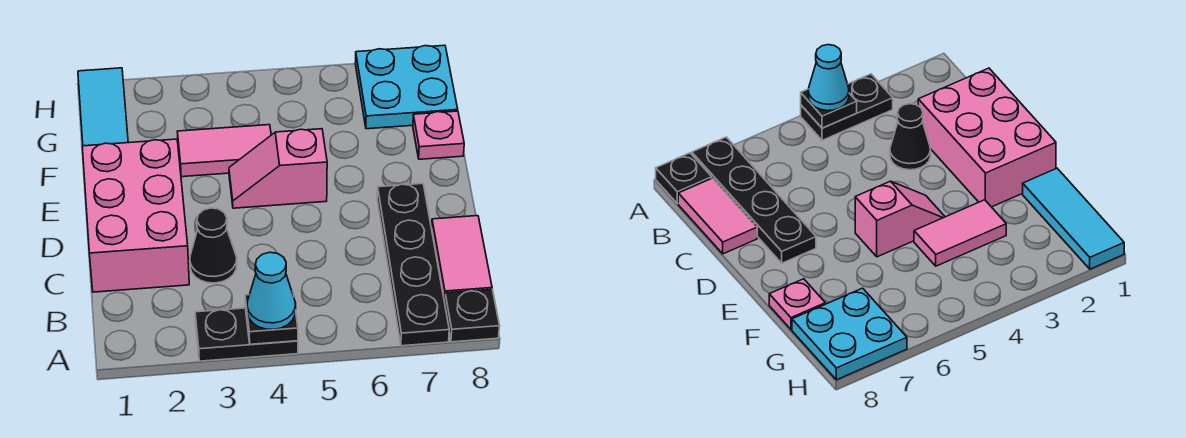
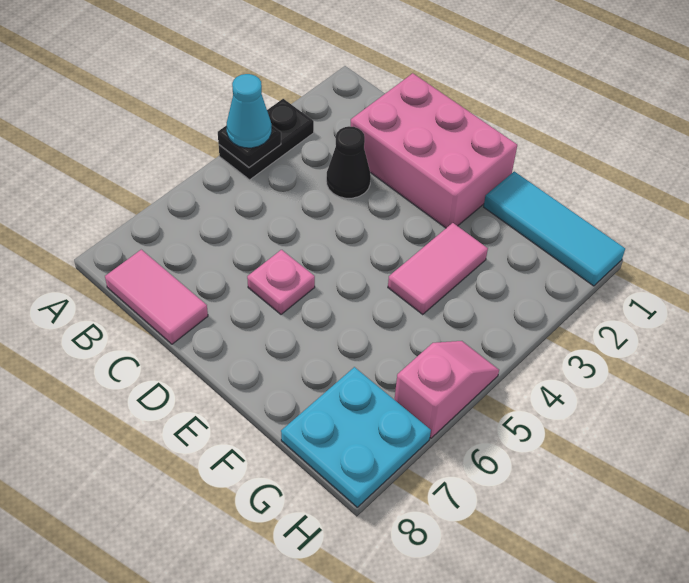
black 1x4 plate [377,184,449,346] -> none
black 1x1 plate [445,289,500,342] -> none
pink 1x2 slope [229,129,327,208] -> pink 1x2 slope moved to [395,341,499,438]
pink 1x1 plate [413,111,464,159] -> pink 1x1 plate moved to [247,250,315,314]

